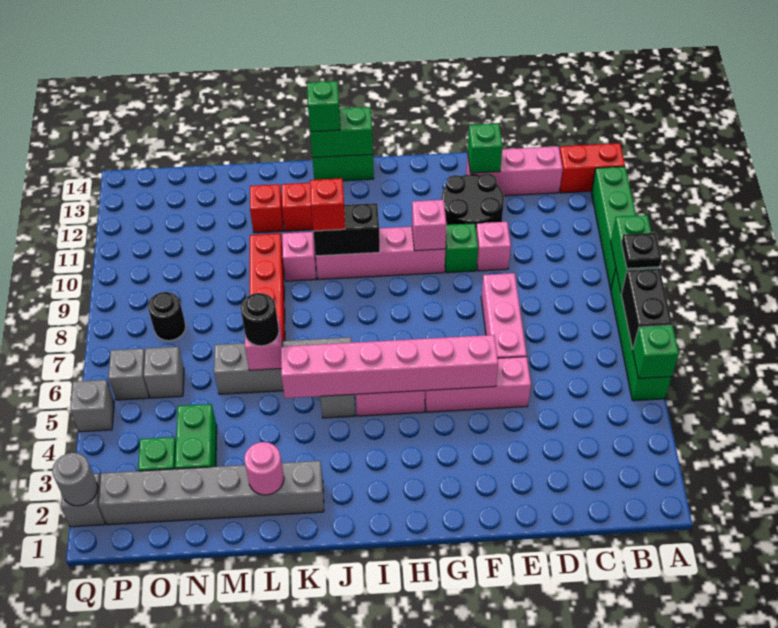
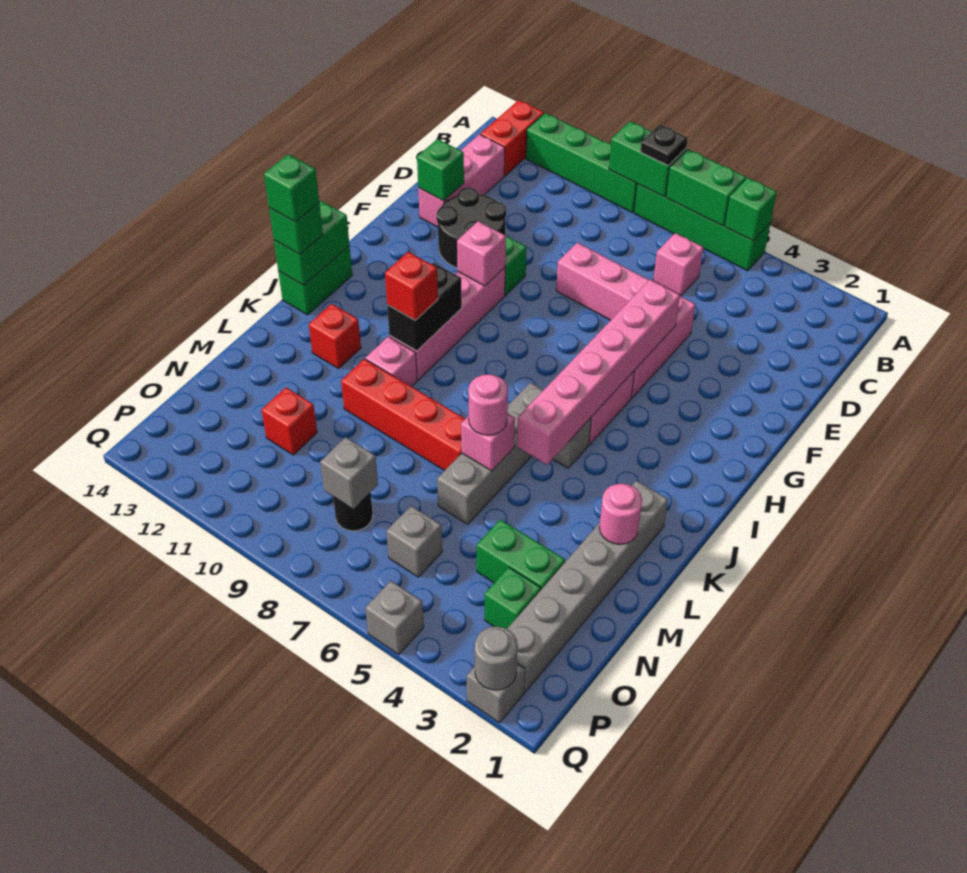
black 1x2 brick [621,268,672,349] -> green 1x2 brick [666,149,746,226]
pink 1x1 brick [476,222,511,271] -> pink 1x1 brick moved to [653,233,704,295]
none -> green 1x1 brick [264,154,319,222]
black 1x1 round brick [241,293,279,346] -> pink 1x1 round brick [468,374,508,435]
red 1x1 brick [250,184,283,233] -> red 1x1 brick moved to [262,388,317,455]
grey 1x1 brick [108,349,149,400] -> grey 1x1 brick moved to [320,437,378,509]

